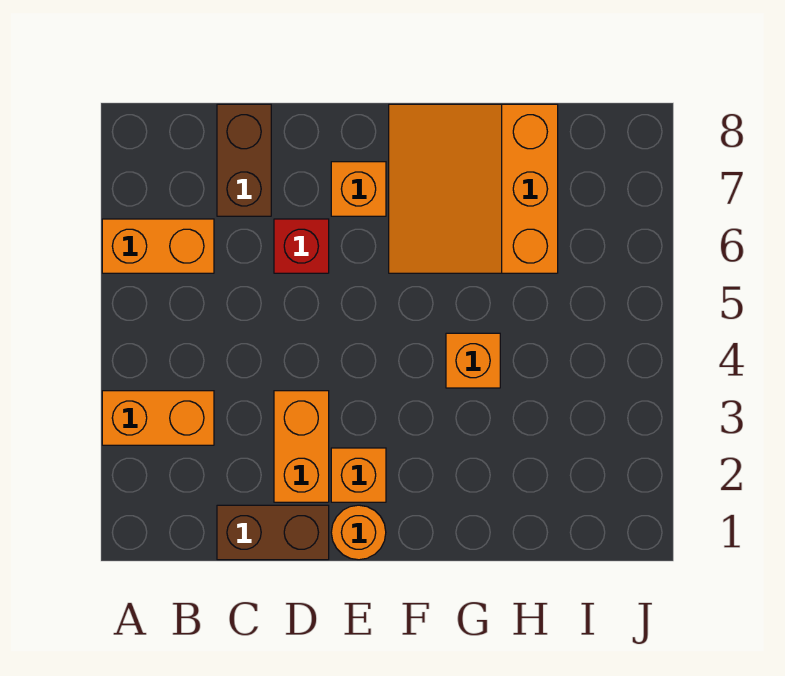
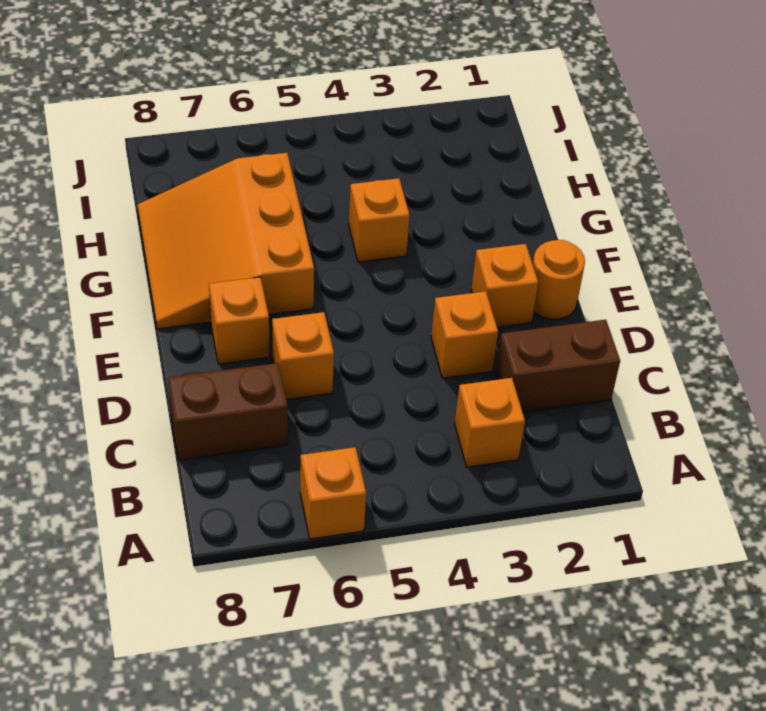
orange 1x2 brick [102,391,214,445] -> orange 1x1 brick [455,378,525,467]
orange 1x2 brick [102,219,214,273] -> orange 1x1 brick [300,447,366,539]
brown 1x2 brick [217,505,329,560] -> brown 1x2 brick turned to [496,320,620,412]
orange 1x2 brick [274,391,329,502] -> orange 1x1 brick [431,291,498,378]
red 1x1 brick [274,219,329,273] -> orange 1x1 brick [272,312,334,399]
orange 3x3 slope [389,104,558,273] -> orange 3x3 slope turned to [137,153,314,329]

